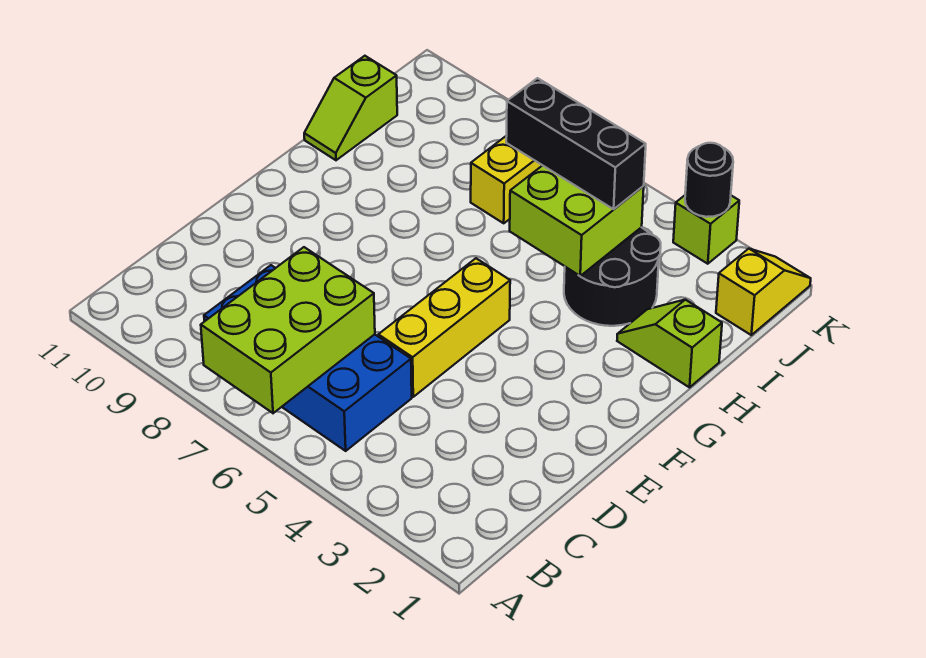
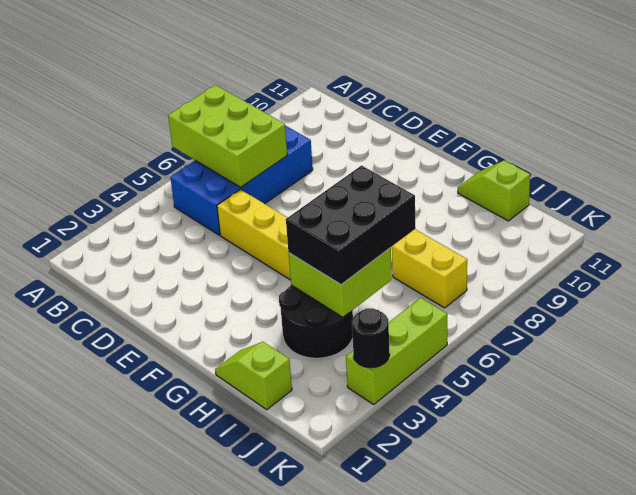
lime 1x2 slope [617,300,722,387] -> lime 1x2 slope turned to [215,342,292,410]
black 1x3 brick [506,78,646,209] -> black 2x3 brick [286,166,416,285]
yellow 1x2 slope [716,249,811,335] -> none
lime 1x1 brick [673,195,739,264] -> lime 1x3 brick [346,298,447,405]

